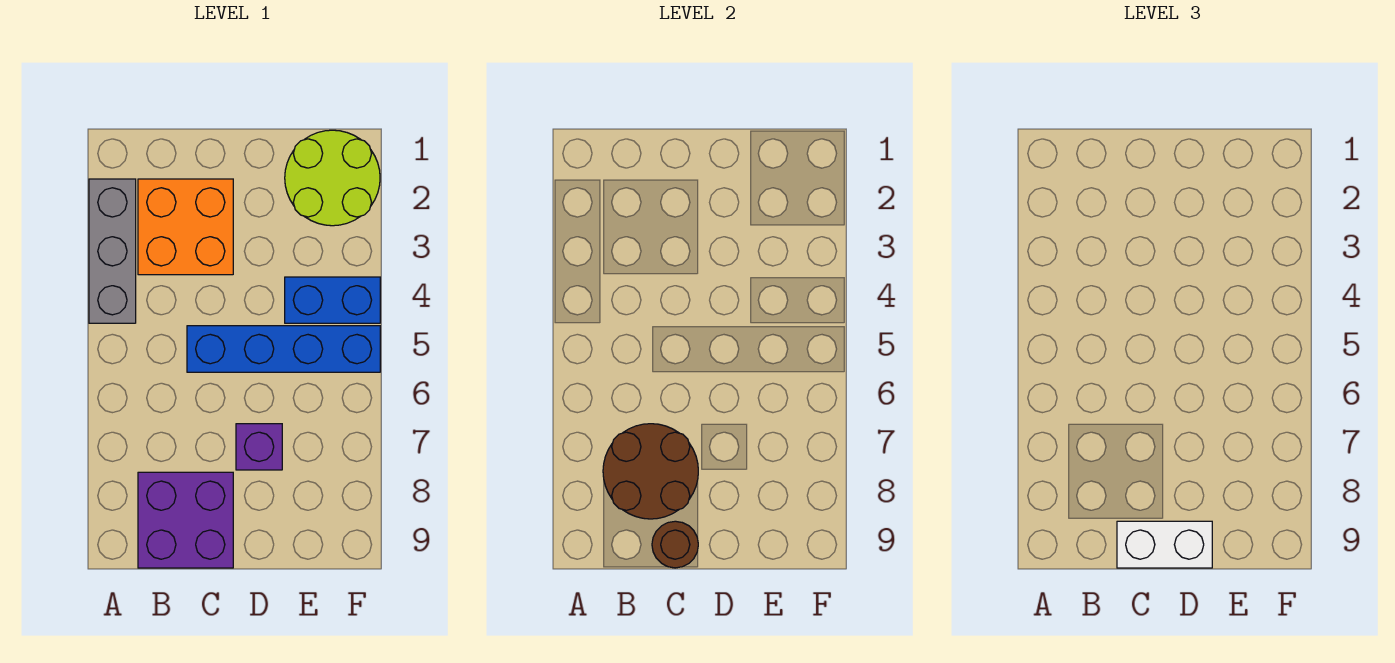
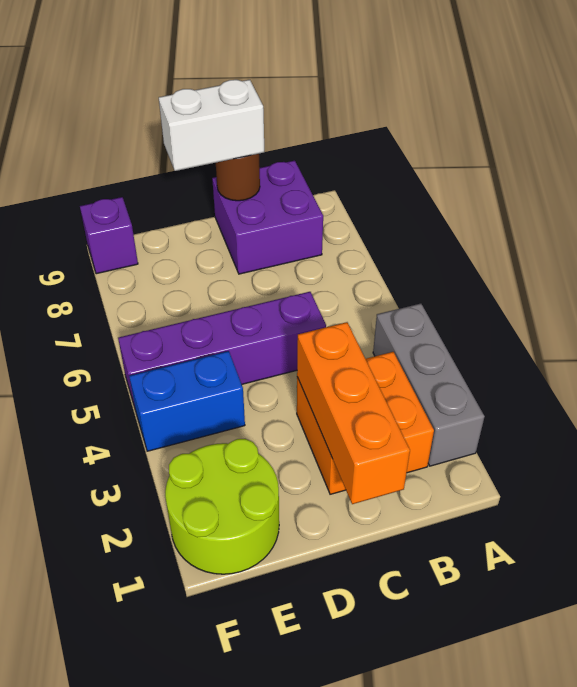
brown 2x2 round brick [603,424,698,519] -> none
none -> orange 1x3 brick [297,322,410,504]
blue 1x4 brick [187,326,380,372] -> purple 1x4 brick [118,292,326,407]
purple 1x1 brick [236,424,282,470] -> purple 1x1 brick moved to [80,197,138,274]

